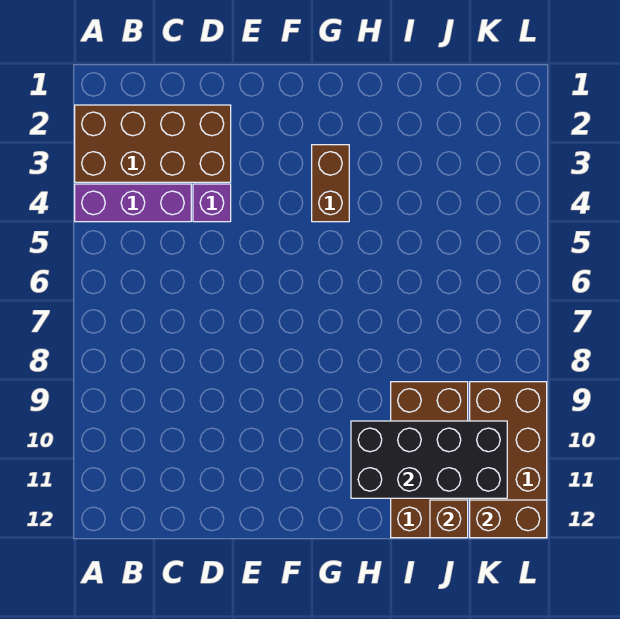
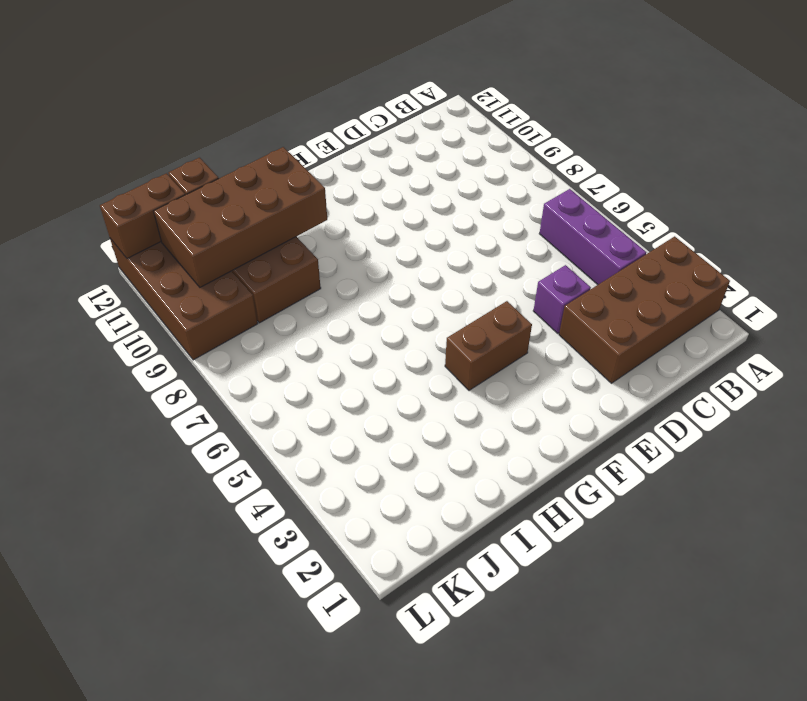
purple 1x3 brick [75,184,191,222] -> purple 1x3 brick turned to [539,189,646,285]
brown 1x2 brick [312,145,349,222] -> brown 1x2 brick turned to [445,301,532,390]
black 2x4 brick [351,421,507,498] -> brown 2x4 brick [154,147,327,287]

